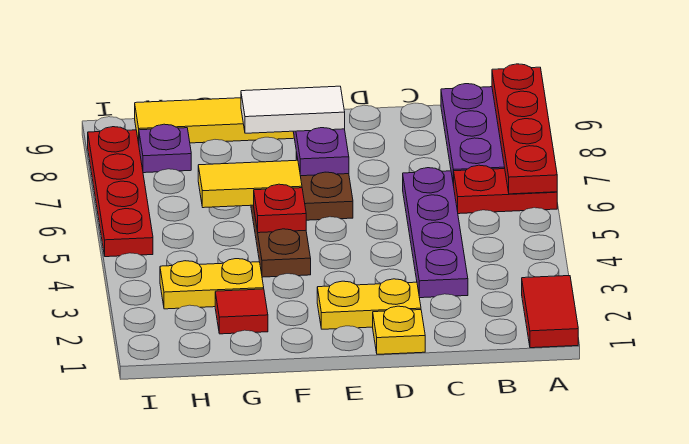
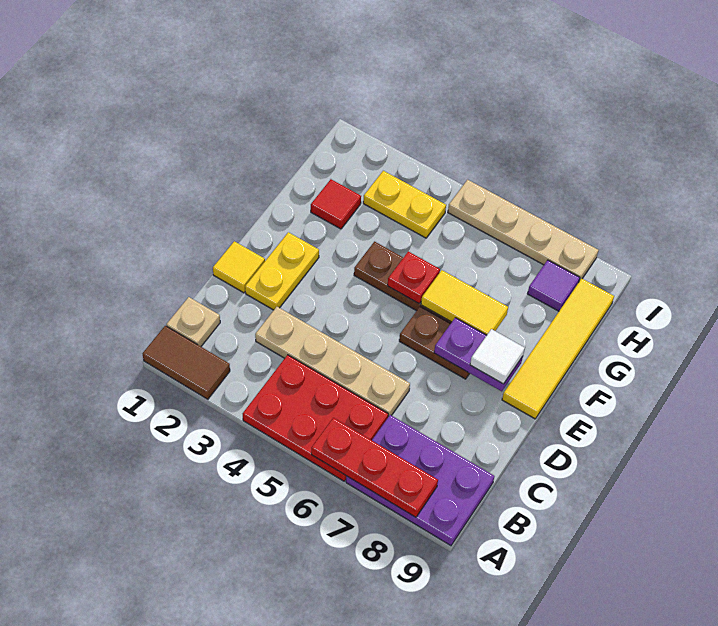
red 1x2 tile [522,276,578,348] -> brown 1x2 tile [143,326,230,399]
red 1x2 plate [454,165,557,214] -> red 2x3 plate [243,355,388,481]
red 1x4 plate [492,64,557,194] -> red 1x3 plate [311,418,438,517]
none -> tan 1x1 plate [166,297,220,346]
purple 1x4 plate [403,168,468,298] -> tan 1x4 plate [255,307,410,417]
yellow 1x1 plate [373,306,425,354] -> yellow 1x1 tile [213,241,265,293]
white 1x2 tile [241,86,345,133] -> white 1x1 tile [470,329,525,384]
yellow 1x2 tile [198,160,302,208] -> yellow 1x2 tile turned to [421,270,508,335]
yellow 1x2 plate [160,259,264,309] -> yellow 1x2 plate turned to [363,171,446,238]
purple 1x1 plate [139,124,191,173] -> purple 1x1 tile [528,260,580,311]
red 1x4 plate [88,127,153,257] -> tan 1x4 plate [448,180,598,281]

